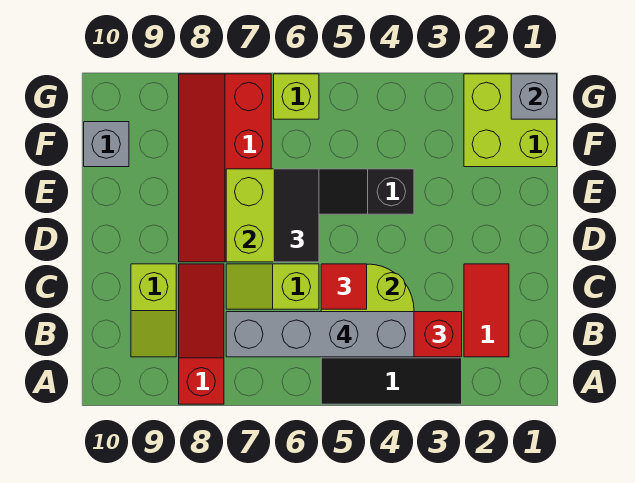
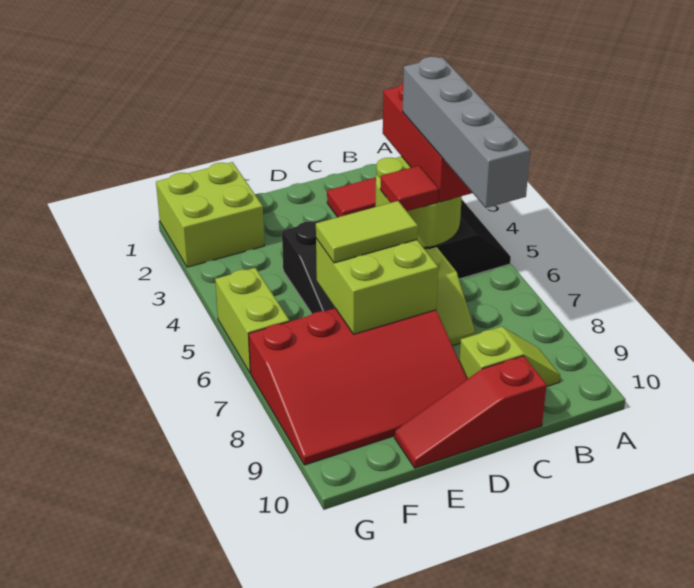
red 1x3 slope [179,264,224,404] -> red 1x3 slope moved to [394,356,547,468]
black 1x2 tile [274,169,319,262] -> lime 1x2 tile [316,201,418,263]
red 2x4 slope [179,74,271,262] -> red 3x4 slope [249,308,467,465]
grey 1x1 brick [84,122,129,167] -> none
grey 1x1 brick [511,74,557,119] -> none
lime 1x1 brick [274,74,319,119] -> lime 1x2 brick [215,268,289,373]

